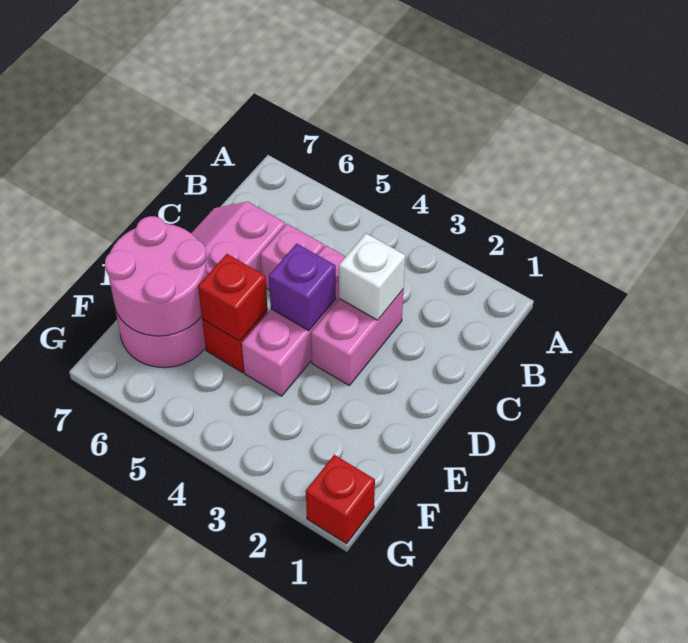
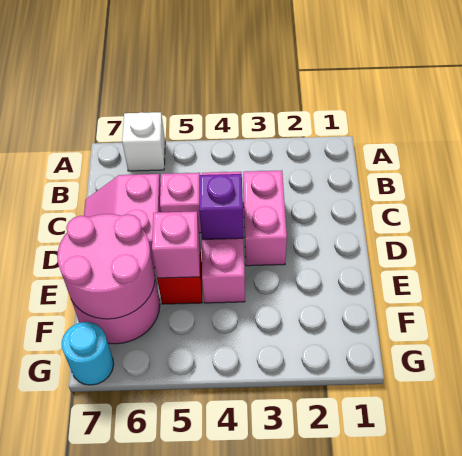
white 1x1 brick [339,233,405,320] -> white 1x1 brick moved to [122,112,165,171]
red 1x1 brick [198,254,268,341] -> pink 1x1 brick [152,211,200,278]
red 1x1 brick [306,455,375,544] -> none
none -> cyan 1x1 round brick [62,322,114,385]

